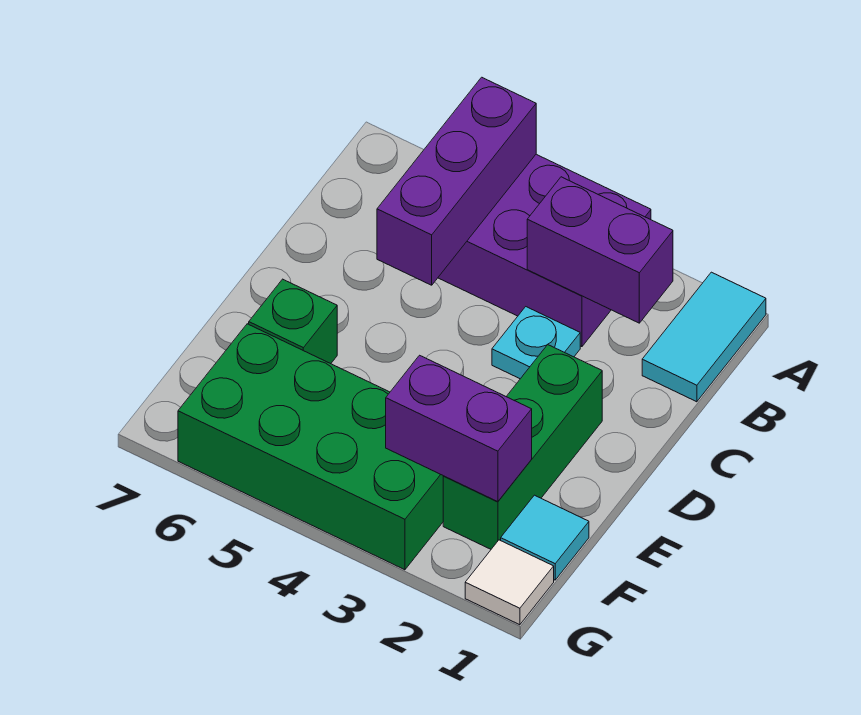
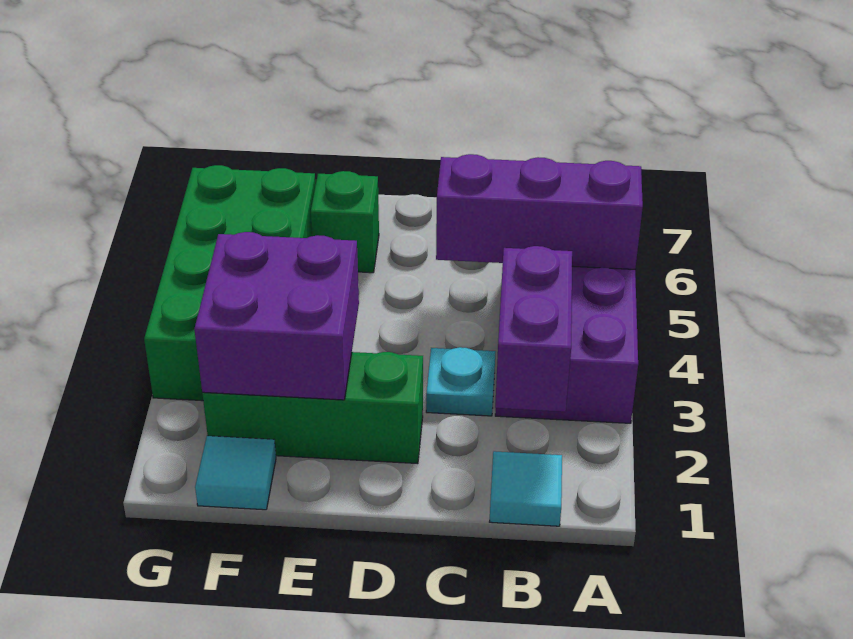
cyan 1x2 tile [642,272,766,402] -> cyan 1x1 tile [490,451,562,526]
purple 1x2 brick [386,355,532,502] -> purple 2x2 brick [194,232,359,400]
white 1x1 tile [465,540,554,625] -> none

